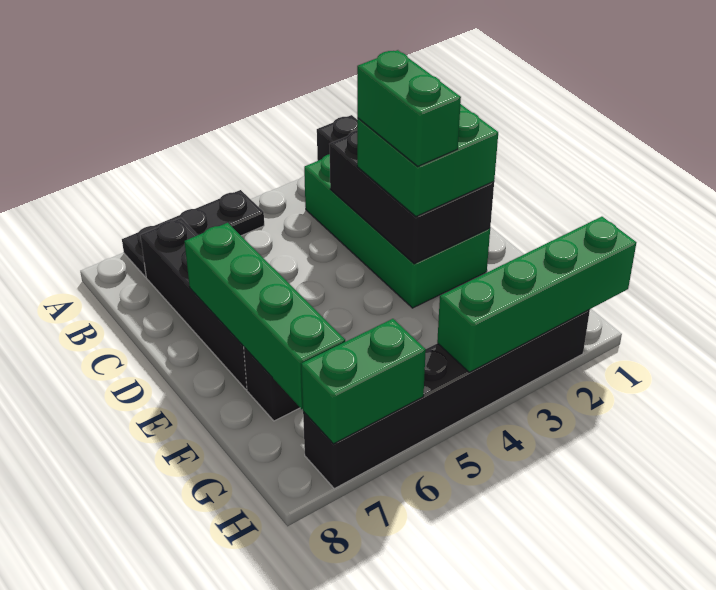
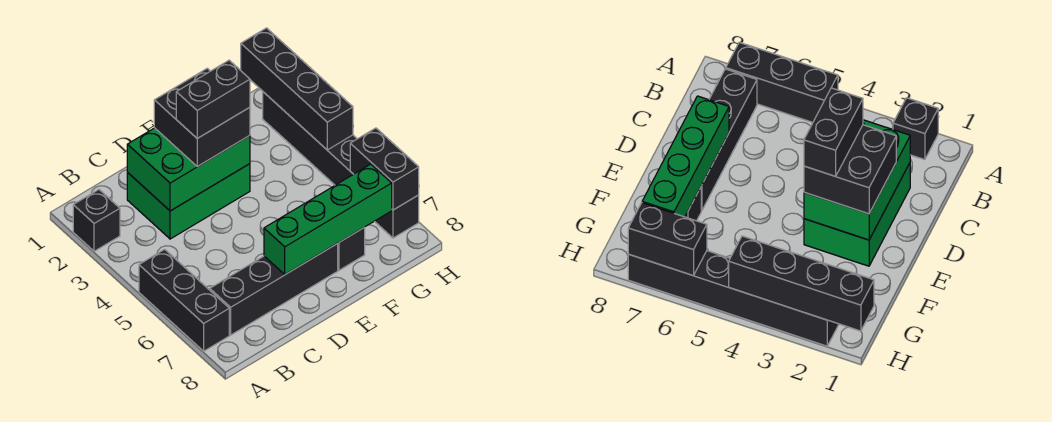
black 1x3 plate [122,190,264,277] -> black 1x3 brick [139,249,229,351]
green 2x4 brick [304,154,490,308] -> green 2x3 brick [127,164,250,239]
black 2x3 brick [330,130,494,264] -> green 2x3 brick [127,128,250,211]
green 2x2 brick [357,104,498,216] -> black 2x2 brick [154,68,250,167]
green 1x2 brick [357,50,461,167] -> black 1x2 brick [176,60,250,138]
green 1x4 brick [437,217,636,372] -> black 1x4 brick [241,28,353,150]
green 1x2 brick [301,319,426,444] -> black 1x2 brick [350,128,419,210]

